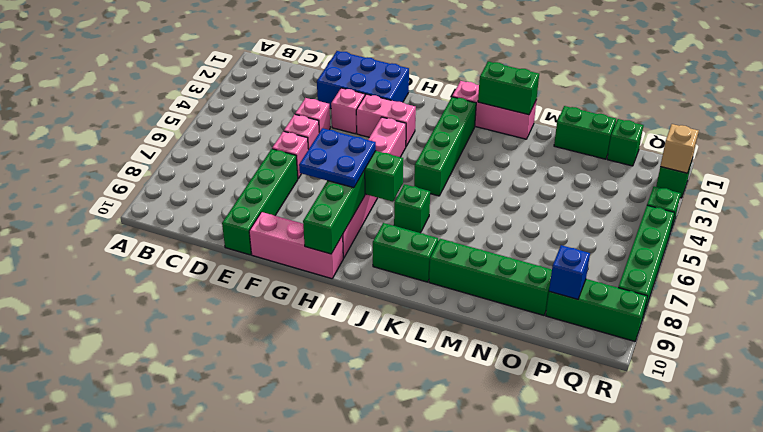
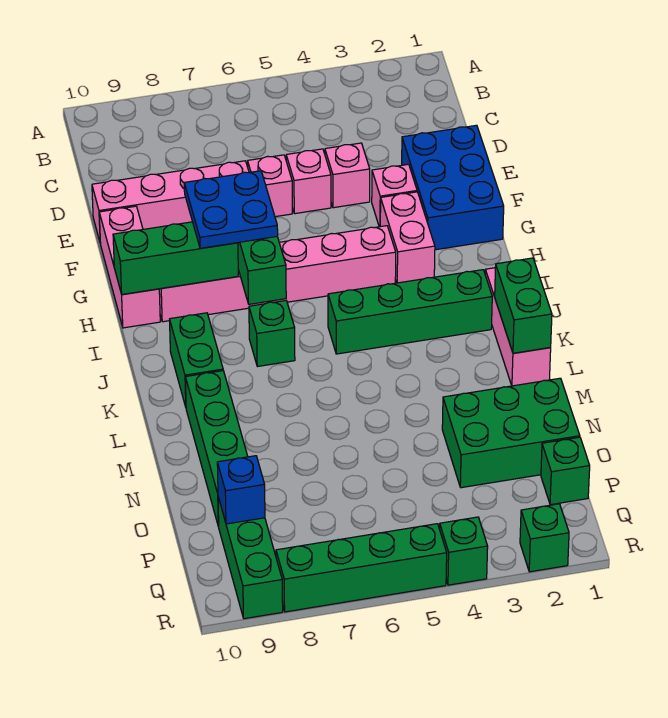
green 1x4 brick [222,149,298,255] -> pink 1x4 brick [92,161,249,241]
green 1x2 brick [554,106,616,159] -> green 2x3 brick [442,378,580,488]
tan 1x1 brick [660,124,699,173] -> none

